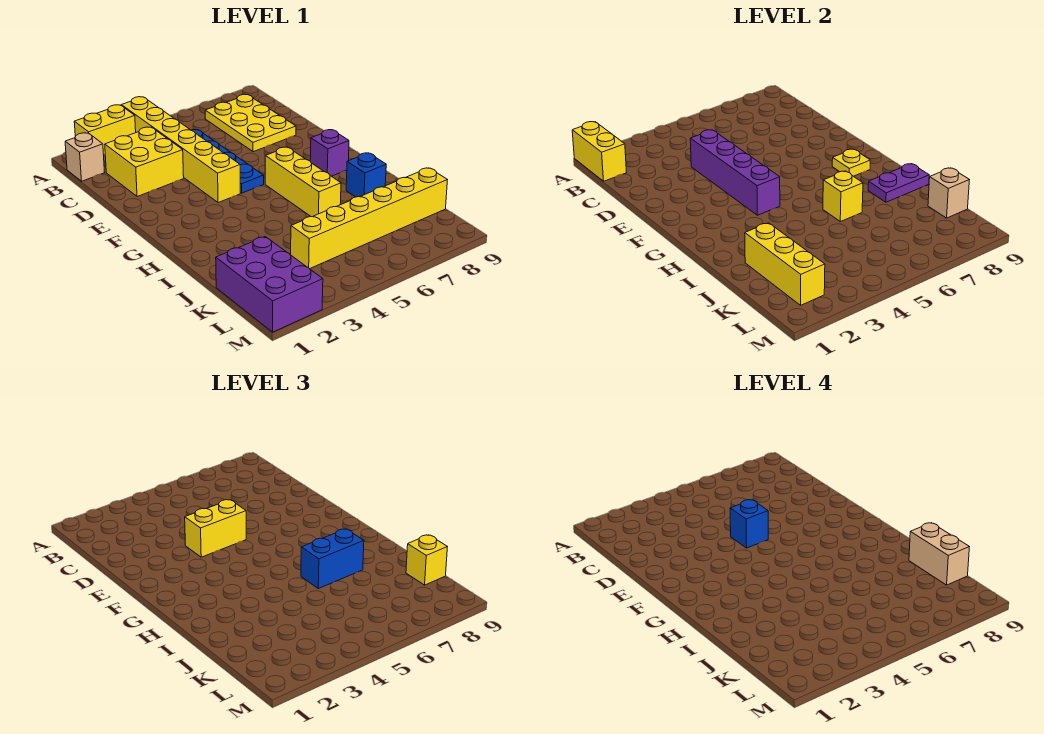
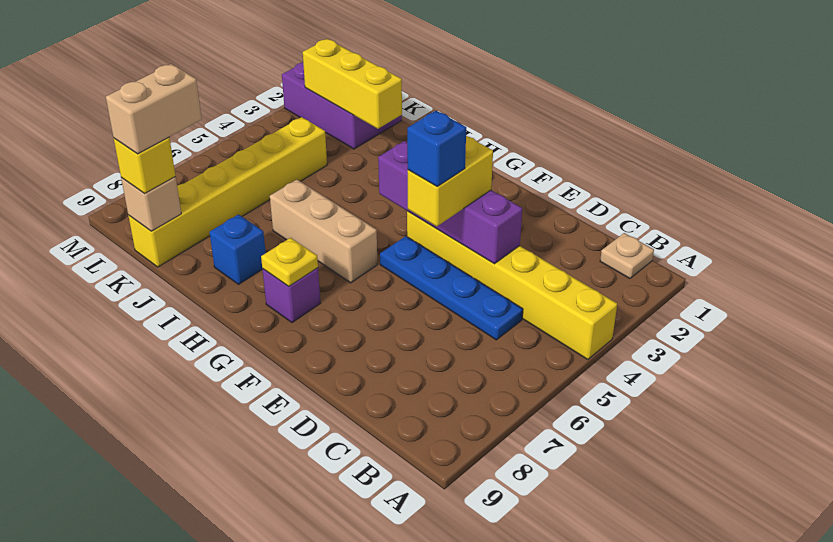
yellow 1x2 brick [572,122,627,181] -> none
yellow 1x2 brick [74,105,136,155] -> none
tan 1x1 brick [65,133,105,181] -> tan 1x1 plate [600,233,654,278]
yellow 2x3 plate [205,94,296,152] -> none
yellow 2x2 brick [105,127,184,197] -> none
yellow 1x3 brick [265,147,341,217] -> tan 1x3 brick [270,180,378,283]
yellow 1x1 brick [823,171,863,222] -> none
blue 1x2 brick [301,529,364,589] -> none
purple 1x2 plate [868,164,929,202] -> none
tan 1x2 brick [909,523,969,585] -> tan 1x2 brick turned to [106,64,202,154]

